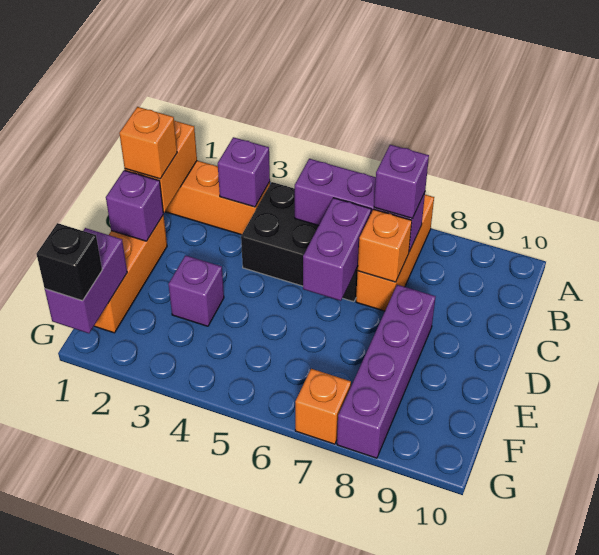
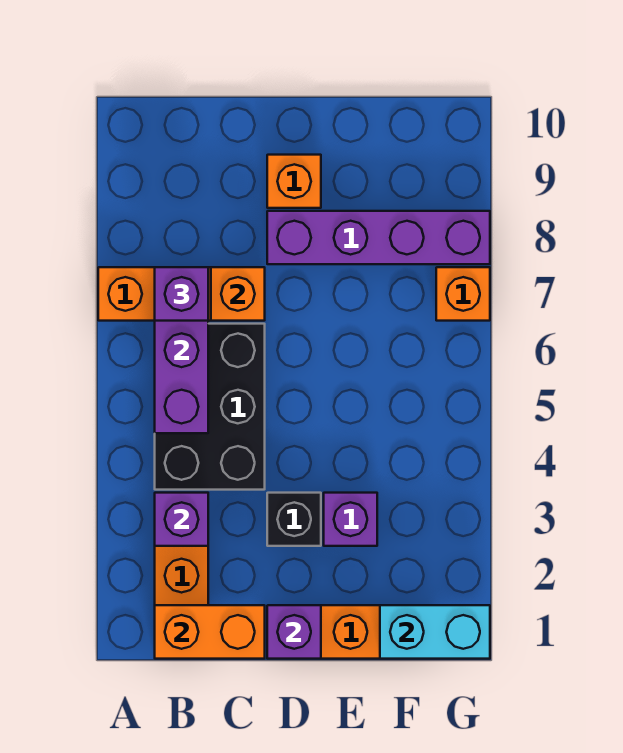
orange 1x1 brick [119,107,177,179] -> orange 1x1 brick moved to [267,155,321,208]
purple 1x2 brick [303,198,371,301] -> none
purple 1x2 brick [45,228,127,333] -> cyan 1x2 brick [380,605,490,659]
black 1x1 brick [37,223,102,301] -> black 1x1 brick moved to [267,493,321,546]

